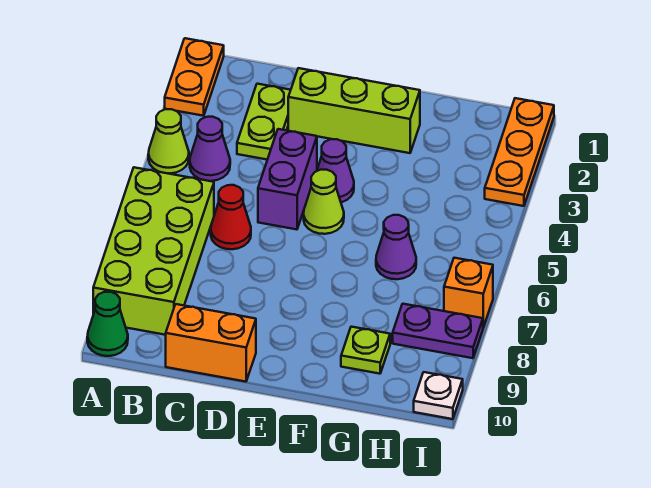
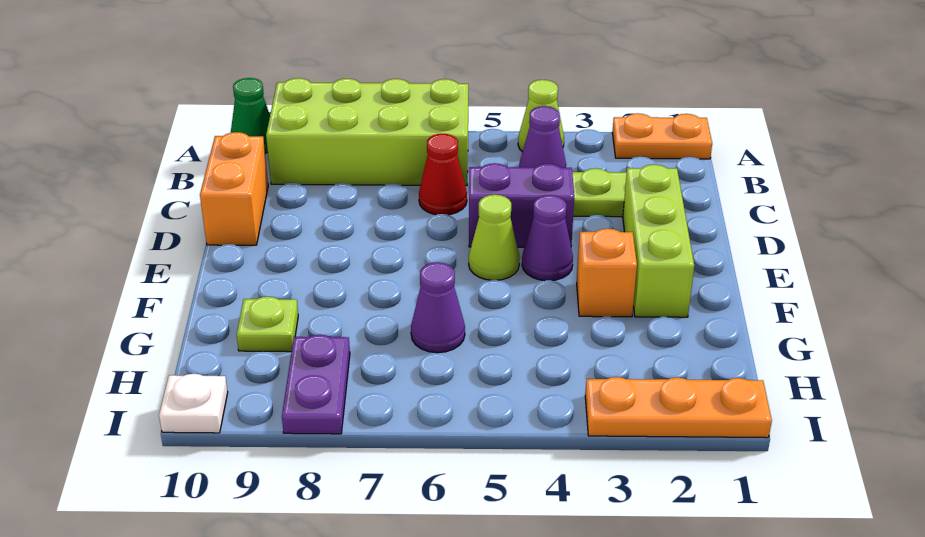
orange 1x1 brick [444,258,493,327] -> orange 1x1 brick moved to [577,228,637,317]

